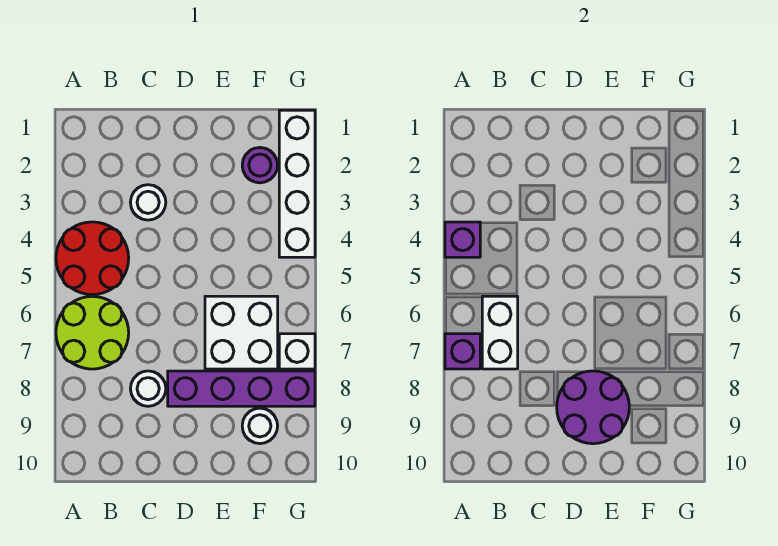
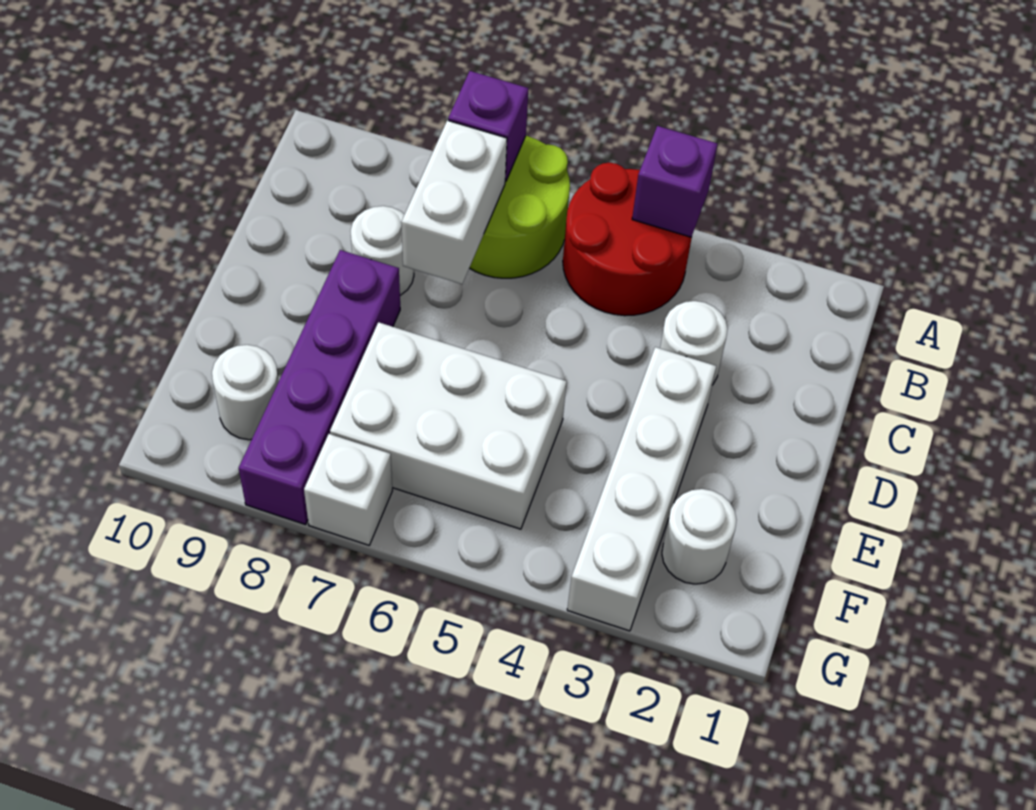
white 1x2 brick [482,296,518,369] -> white 1x2 brick turned to [401,120,507,284]
purple 2x2 round brick [557,371,629,444] -> none
white 2x2 brick [205,296,278,369] -> white 2x3 brick [330,322,567,529]
purple 1x1 round brick [242,148,278,183] -> white 1x1 round brick [662,489,736,584]
white 1x4 brick [279,110,315,257] -> white 1x4 brick turned to [567,347,716,631]

